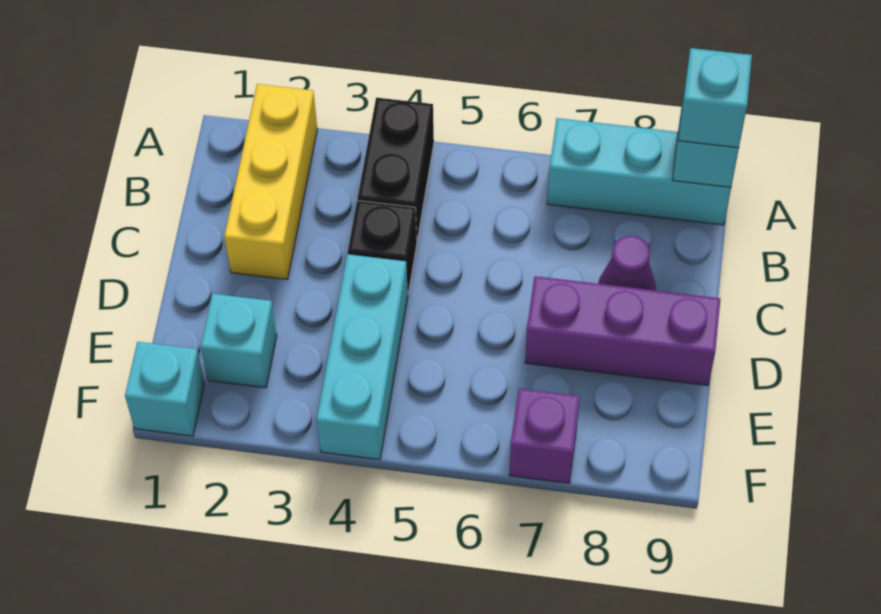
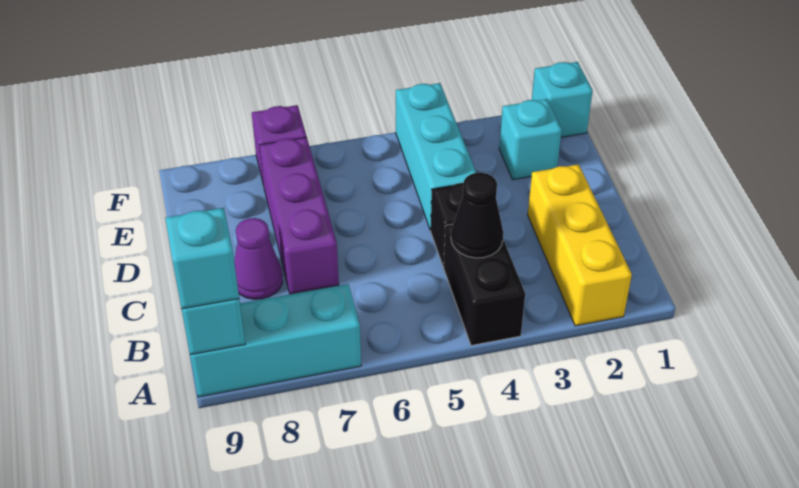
none -> black 1x1 cone [451,173,503,258]
purple 1x3 brick [525,276,720,386] -> purple 1x3 brick turned to [259,137,339,294]

